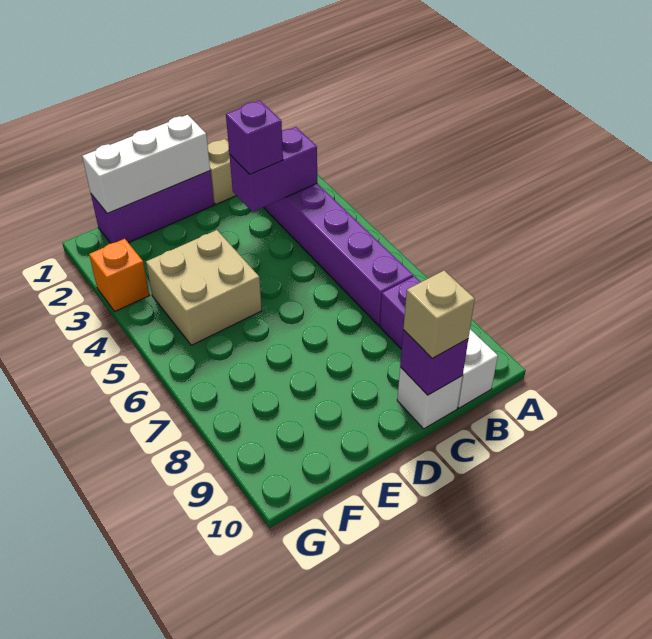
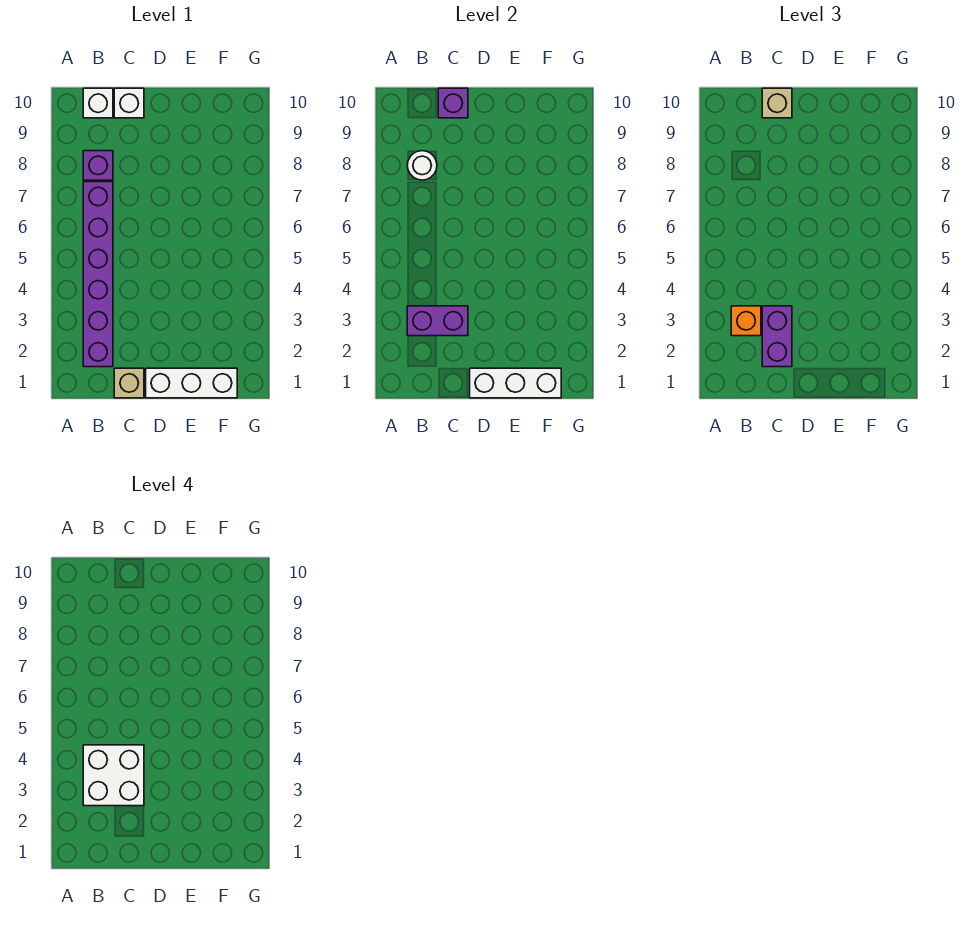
none -> white 2x2 brick [83,745,144,806]
none -> white 1x1 round brick [407,151,437,180]
purple 1x1 brick [226,101,283,174] -> purple 1x2 brick [762,306,792,367]
purple 1x3 brick [91,171,214,243] -> white 1x3 brick [146,368,237,398]
tan 2x2 brick [146,230,262,345] -> none
orange 1x1 brick [89,239,150,311] -> orange 1x1 brick moved to [731,306,761,336]

